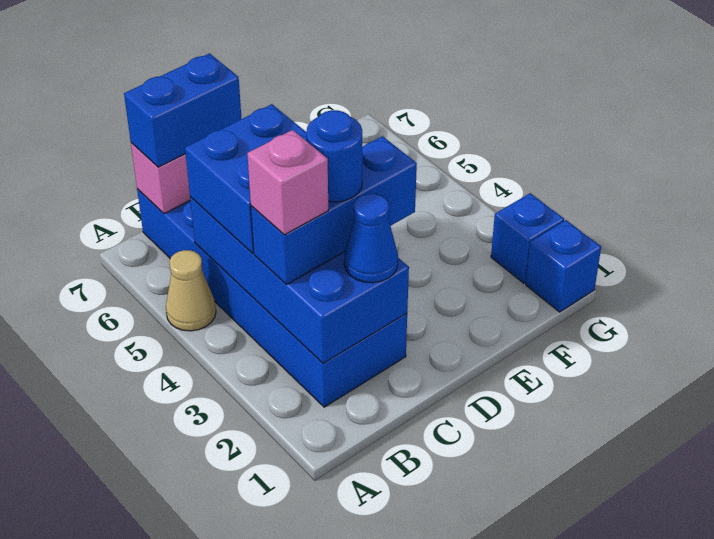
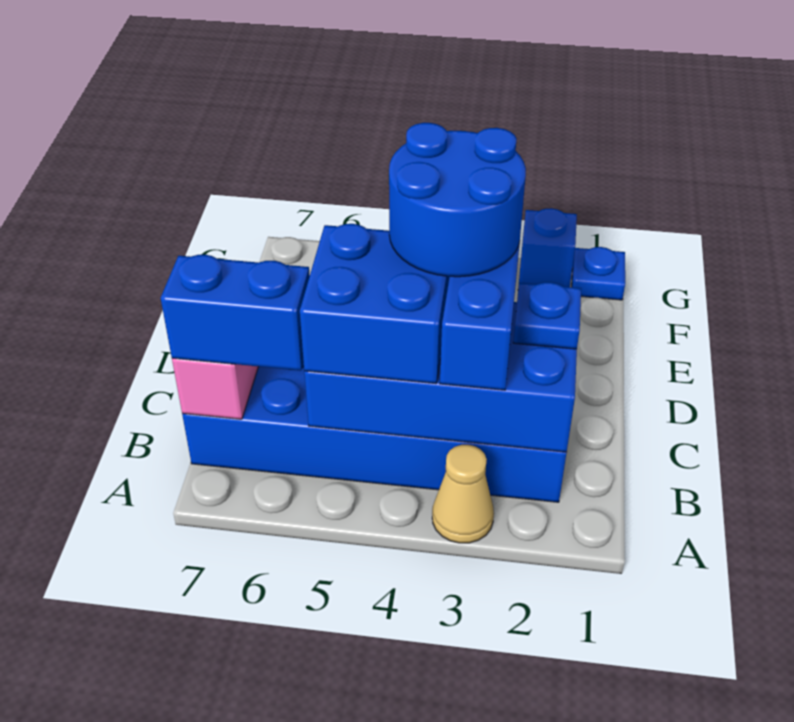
tan 1x1 cone [166,250,216,331] -> tan 1x1 cone moved to [432,445,494,543]
pink 1x1 brick [247,130,328,235] -> none
blue 1x2 brick [124,53,241,167] -> blue 1x2 brick turned to [161,255,310,371]
blue 1x1 cone [344,194,398,283] -> blue 1x1 plate [513,282,581,349]
blue 1x1 round brick [306,110,362,202] -> blue 2x2 round brick [389,123,526,277]
blue 1x1 brick [526,220,601,312] -> blue 1x1 plate [572,247,625,300]

